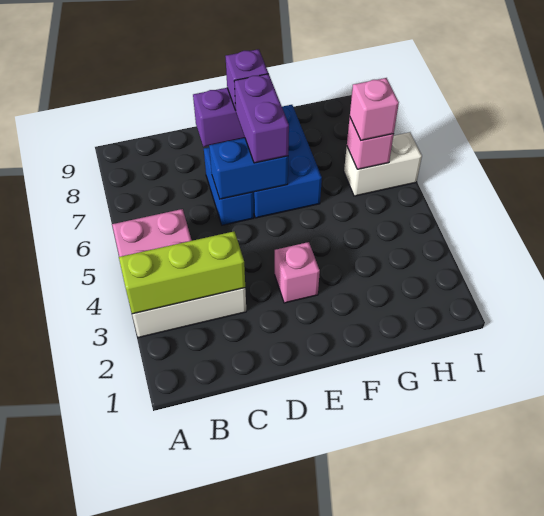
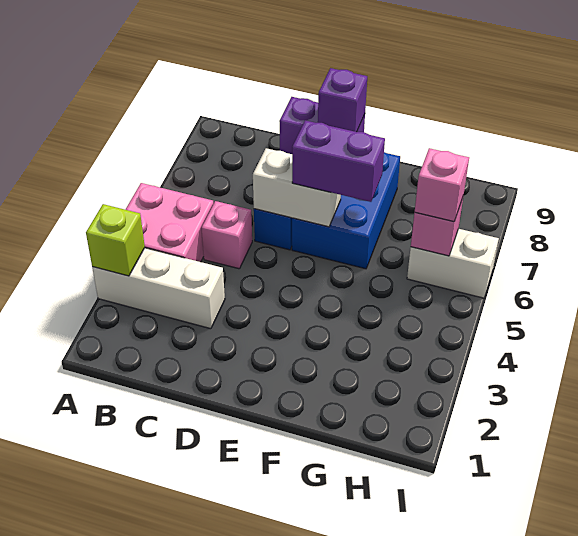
lime 1x3 brick [119,231,245,314] -> lime 1x1 brick [86,204,145,276]
blue 1x2 brick [209,138,288,199] -> white 1x2 brick [253,148,341,227]
pink 1x1 brick [275,242,320,303] -> pink 1x1 brick moved to [201,201,252,269]
purple 1x2 brick [234,74,289,163] -> purple 1x2 brick turned to [292,120,385,202]

